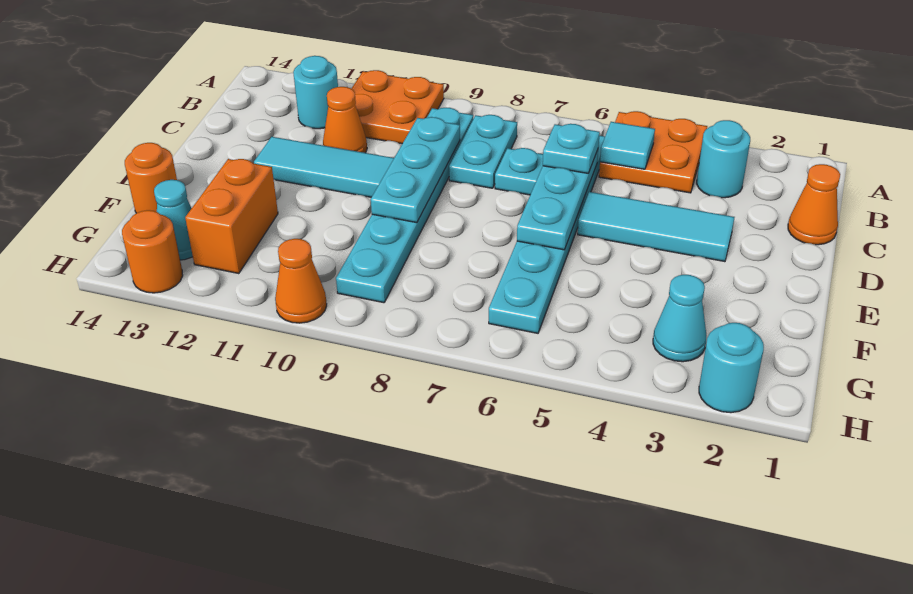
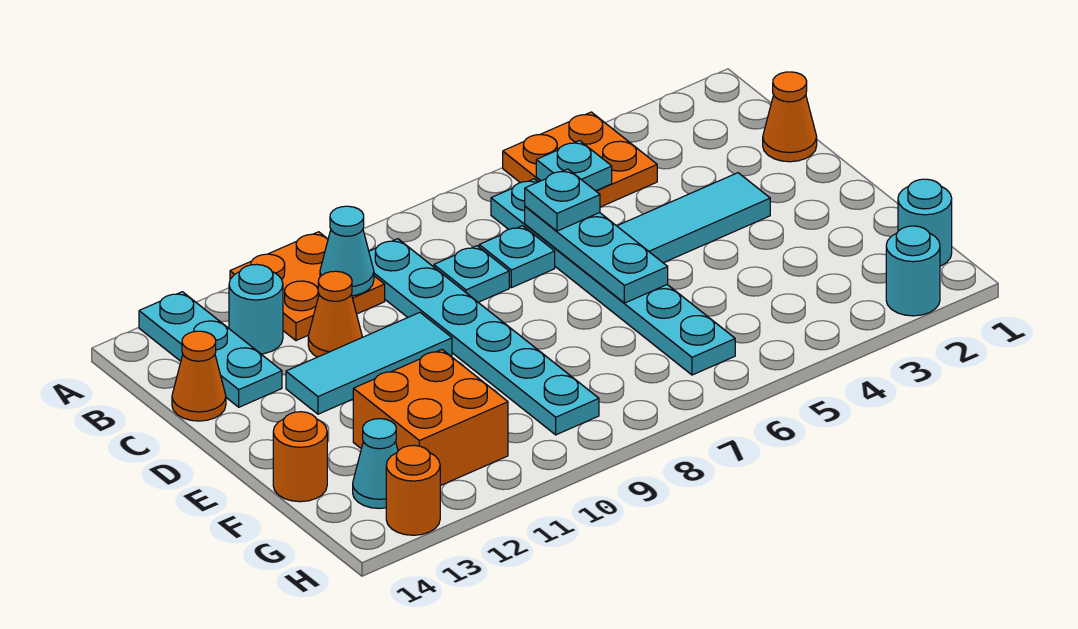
cyan 1x1 round brick [697,120,750,198] -> cyan 1x1 round brick moved to [898,179,952,266]
cyan 1x1 tile [600,122,655,169] -> cyan 1x1 plate [536,141,612,191]
cyan 1x2 plate [449,115,517,188] -> cyan 1x1 plate [434,246,509,302]
cyan 1x3 plate [371,117,460,223] -> cyan 1x3 plate moved to [139,292,282,407]
orange 1x2 brick [185,159,278,274] -> orange 2x2 brick [353,350,508,486]
cyan 1x1 cone [653,275,706,362] -> cyan 1x1 cone moved to [320,206,374,296]
orange 1x1 cone [275,239,327,323] -> orange 1x1 cone moved to [172,331,226,421]

